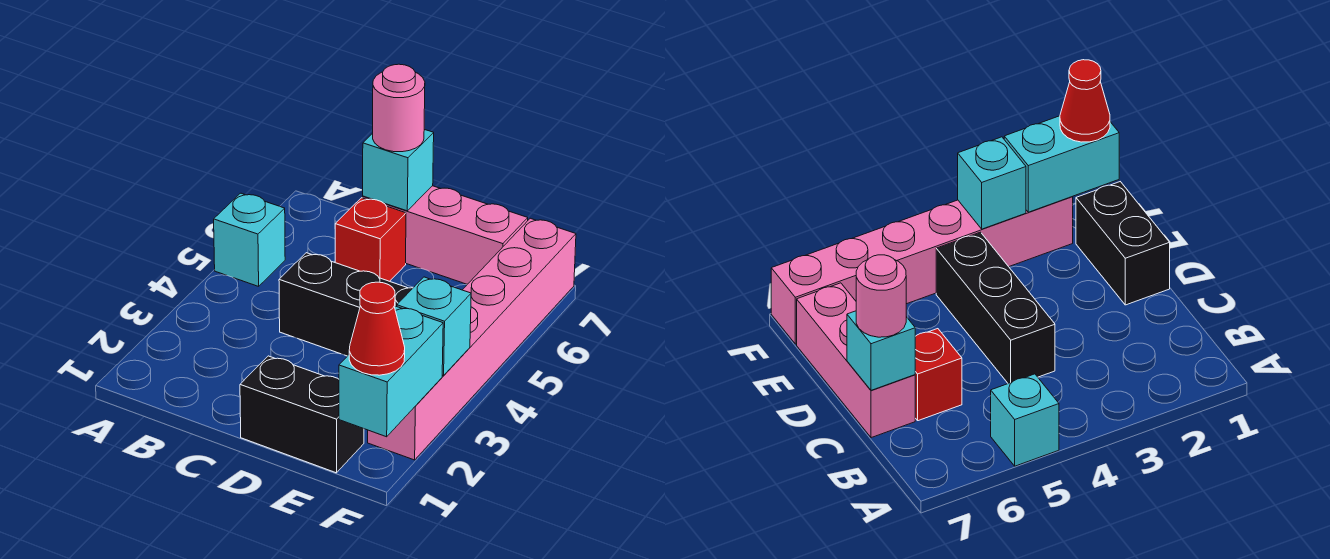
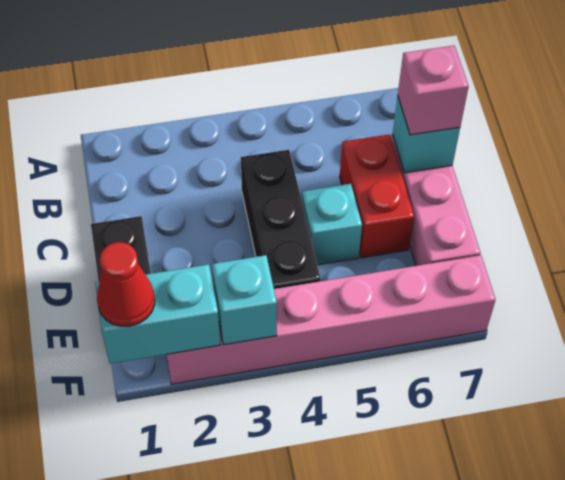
cyan 1x1 brick [214,193,285,286] -> cyan 1x1 brick moved to [302,184,362,265]
red 1x1 brick [335,198,406,281] -> red 1x2 brick [340,134,414,258]
pink 1x1 round brick [373,64,425,152] -> pink 1x1 brick [398,46,469,135]

